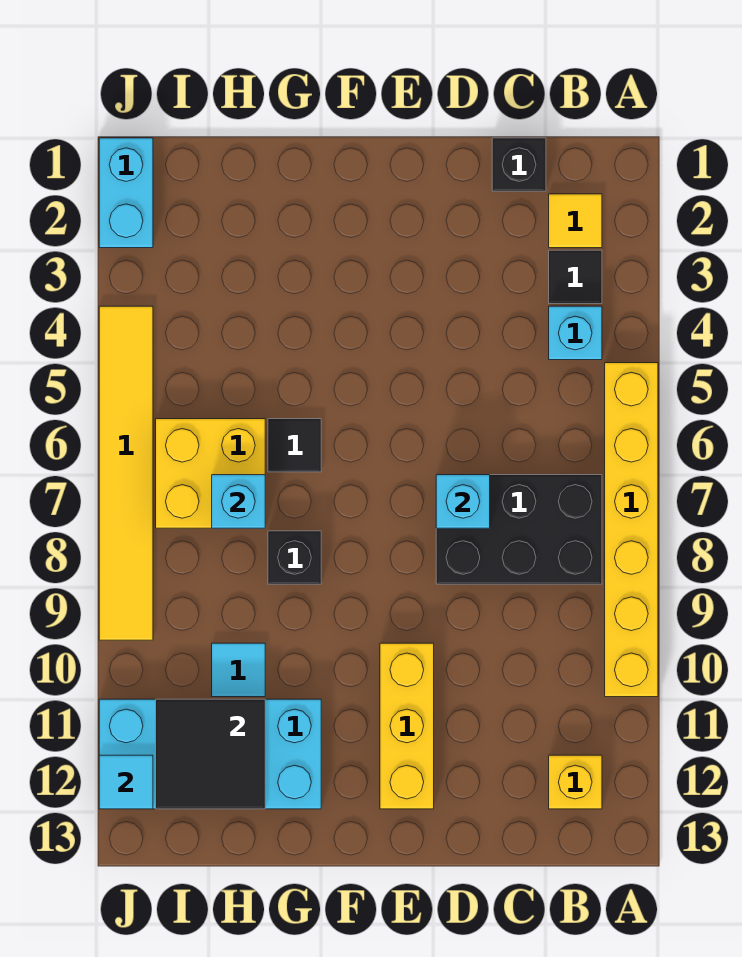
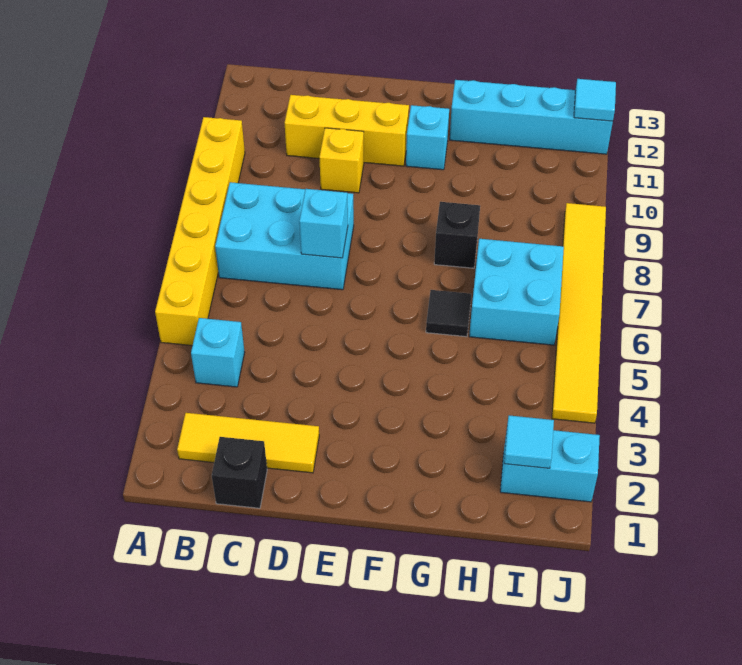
yellow 1x1 tile [549,194,602,248] -> yellow 1x3 tile [177,413,319,473]
black 1x1 tile [549,250,602,304] -> none
black 2x3 brick [436,475,602,584] -> cyan 2x3 brick [215,182,354,290]
yellow 1x1 brick [549,755,602,809] -> yellow 1x1 brick moved to [319,128,364,193]
yellow 1x3 brick [380,643,434,809] -> yellow 1x3 brick turned to [285,95,409,166]
cyan 2x4 brick [99,699,321,809] -> cyan 1x4 brick [450,80,613,154]
yellow 2x2 brick [156,419,265,528] -> cyan 2x2 brick [469,239,564,345]
cyan 1x1 brick [212,475,265,528] -> cyan 1x1 brick moved to [406,105,449,170]
cyan 1x1 tile [212,643,265,697] -> cyan 1x1 tile moved to [504,415,554,468]
black 2x2 tile [156,699,265,809] -> none
cyan 1x2 brick [99,138,153,248] -> cyan 1x2 brick turned to [500,430,600,502]

